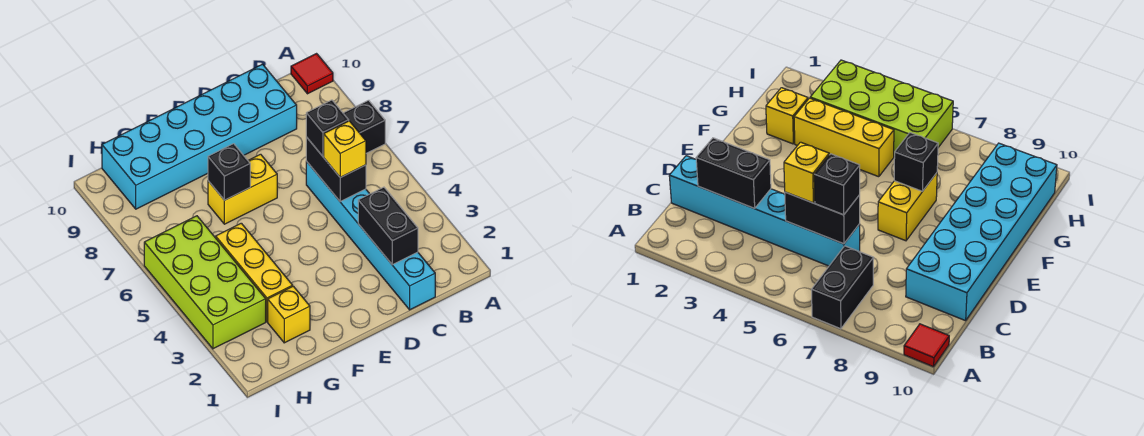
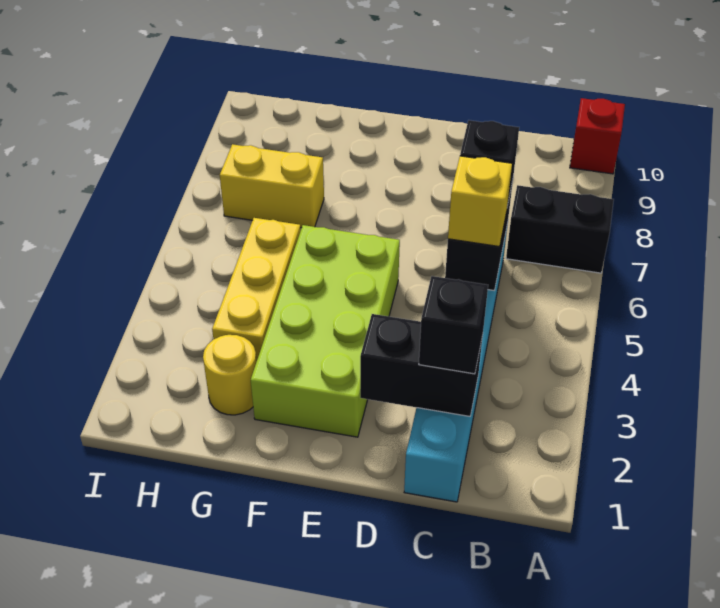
red 1x1 tile [291,54,333,94] -> red 1x1 brick [570,98,625,174]
black 1x2 brick [358,187,418,265] -> black 1x2 brick turned to [360,314,483,416]
cyan 2x6 brick [102,64,297,209] -> none
yellow 1x2 brick [208,154,277,224] -> yellow 1x2 brick moved to [220,144,324,228]
black 1x1 brick [208,144,250,200] -> black 1x1 brick moved to [419,276,488,374]
yellow 1x1 brick [268,286,310,343] -> yellow 1x1 round brick [203,335,257,415]
lime 2x4 brick [144,216,266,349] -> lime 2x4 brick moved to [251,225,400,437]

